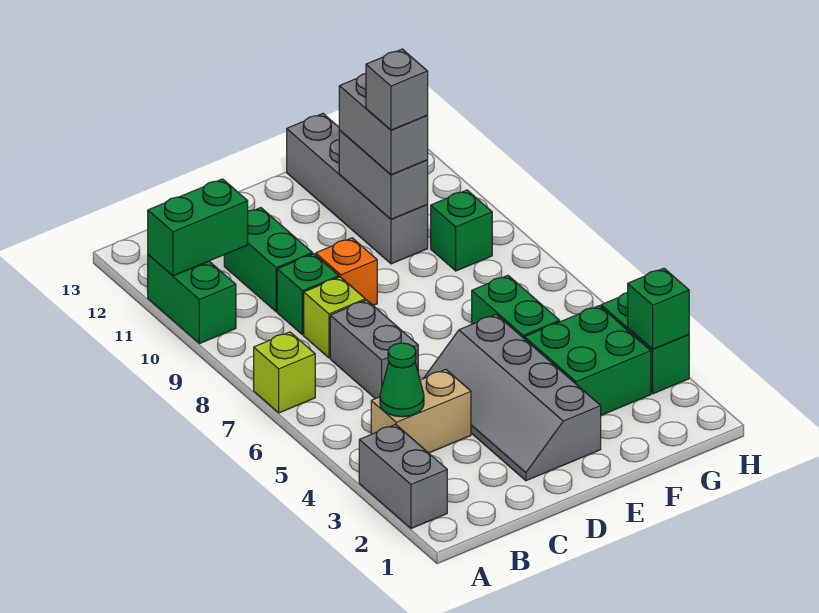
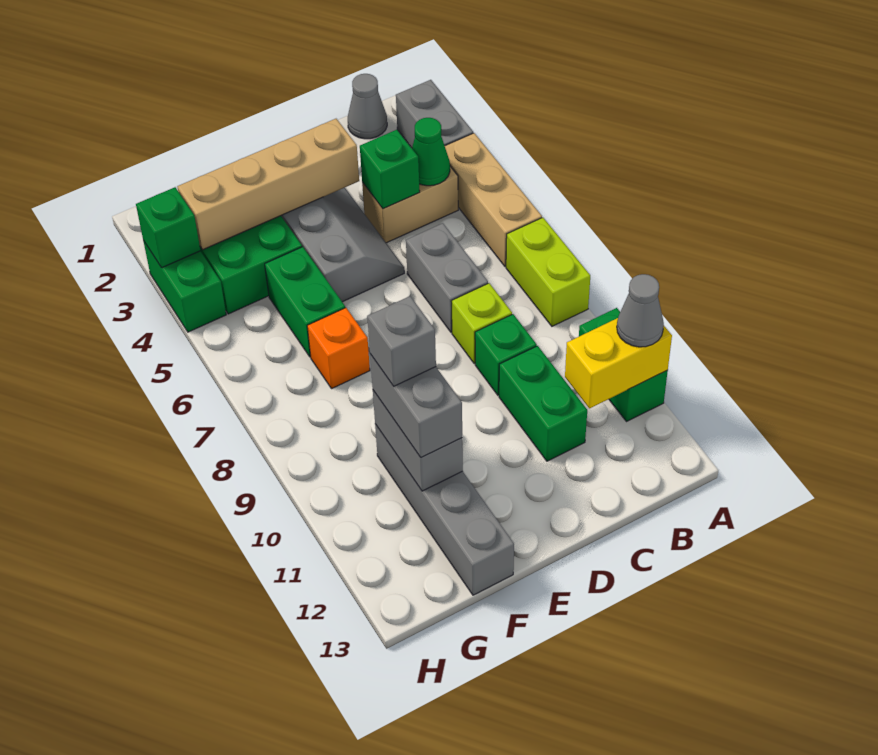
none -> tan 1x3 brick [445,133,542,267]
lime 1x1 brick [254,332,315,413] -> lime 1x2 brick [506,218,590,326]
green 1x2 brick [148,179,248,276] -> yellow 1x2 brick [565,318,672,408]
none -> grey 1x1 cone [617,274,664,347]
none -> grey 1x1 cone [348,74,387,139]
none -> tan 1x4 brick [177,119,359,250]
orange 1x1 brick [316,238,377,305] -> orange 1x1 brick moved to [307,308,370,389]
green 1x1 brick [431,190,492,271] -> green 1x1 brick moved to [360,130,420,209]

